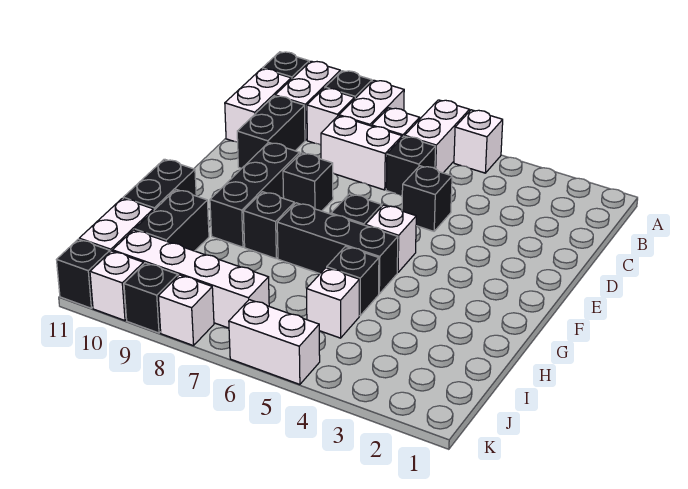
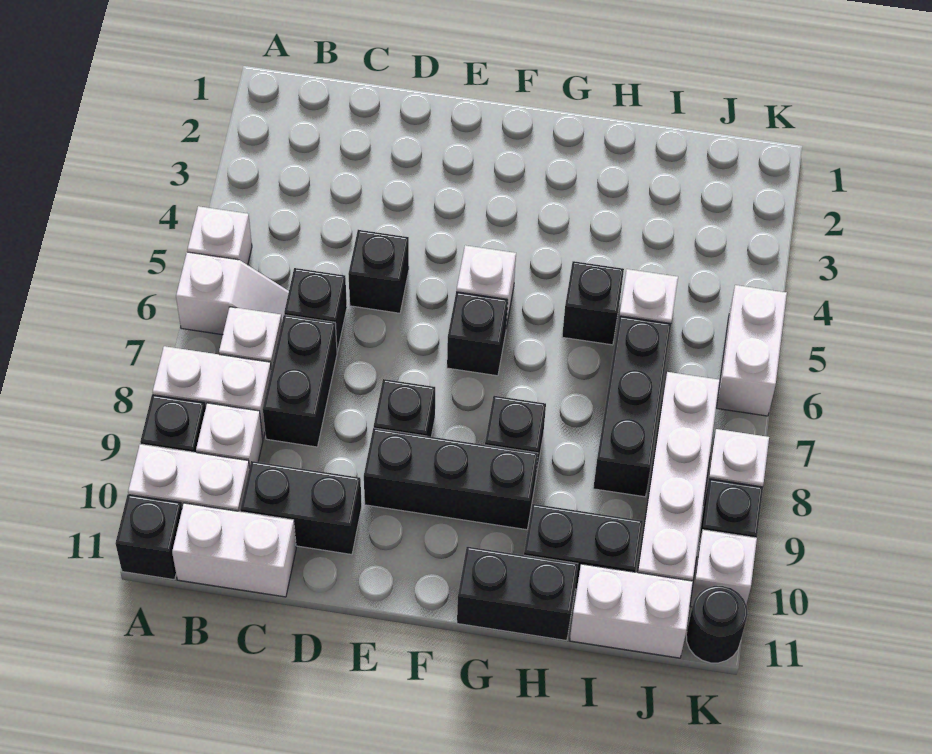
white 1x2 brick [405,100,469,173] -> white 1x2 slope [176,252,289,335]
white 1x2 brick [321,116,402,190] -> black 1x2 brick [263,315,337,447]
black 1x3 brick [277,203,398,294] -> black 1x3 brick moved to [593,316,671,497]
black 1x1 brick [56,239,110,308] -> black 1x1 round brick [686,586,748,663]

